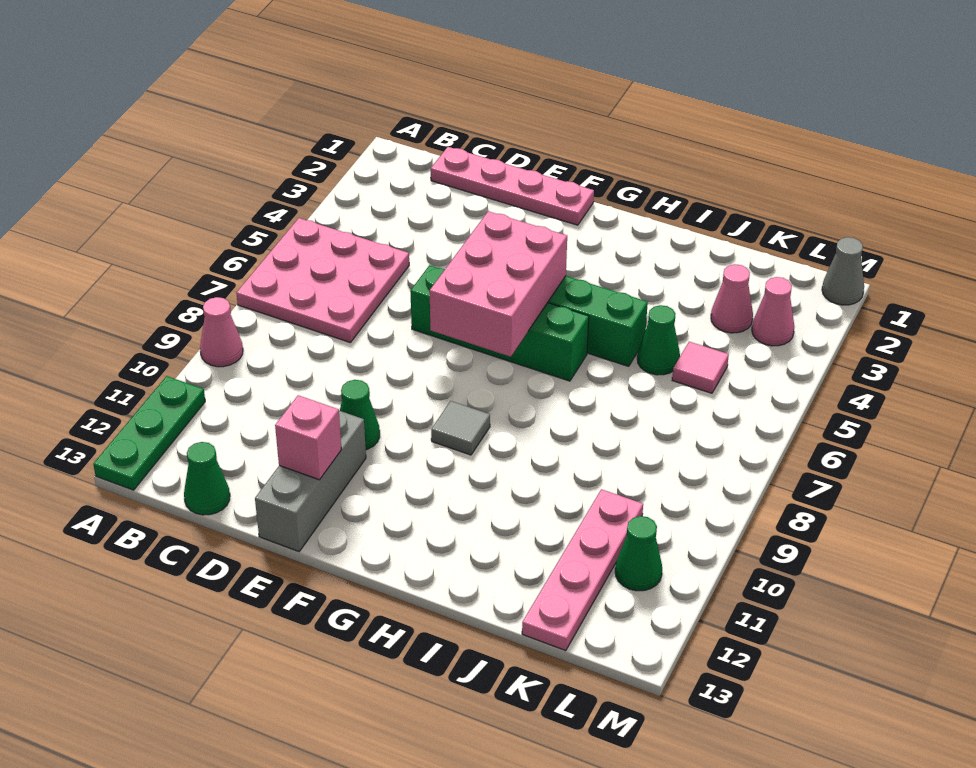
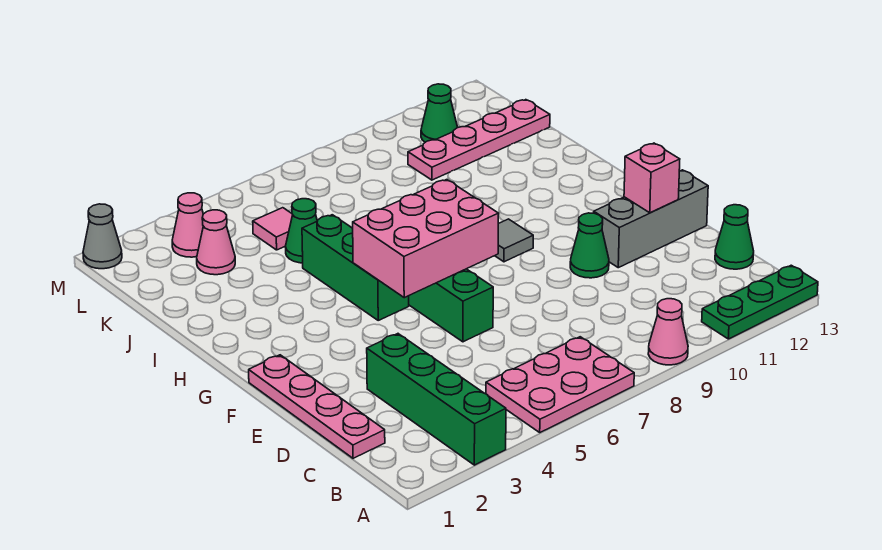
none -> green 1x4 brick [367,334,506,465]
pink 3x3 plate [236,218,409,343] -> pink 2x3 plate [486,337,634,432]

